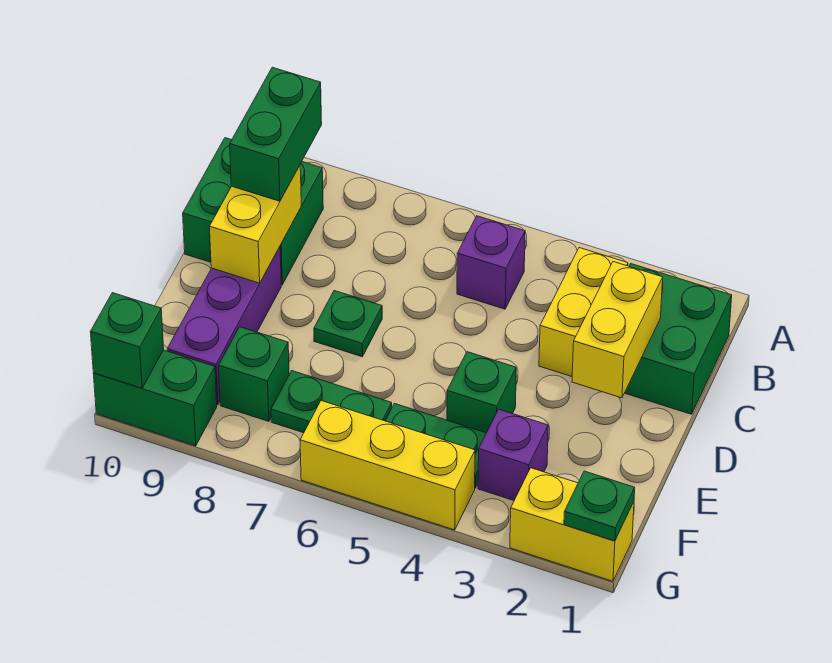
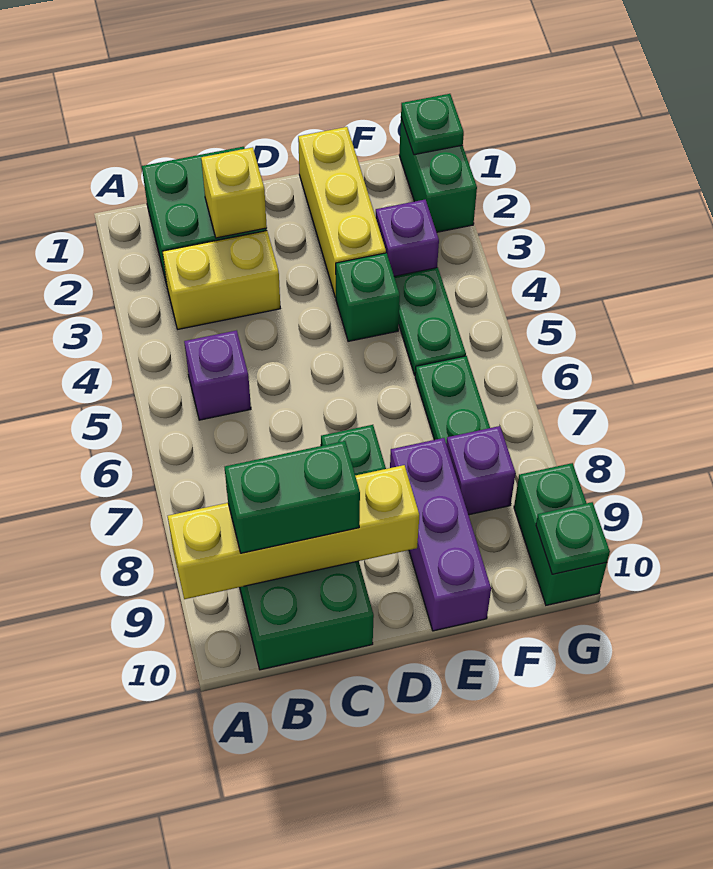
yellow 1x2 brick [572,262,663,398] -> yellow 1x1 brick [201,147,267,238]
yellow 1x2 brick [209,166,301,283] -> yellow 1x4 brick [168,465,419,599]
purple 1x3 brick [167,247,281,405] -> purple 1x3 brick turned to [390,438,491,631]
green 1x1 brick [219,327,289,421] -> purple 1x1 brick [446,426,516,515]
yellow 1x2 brick [510,468,634,581] -> green 1x2 brick [399,118,477,232]
yellow 1x3 brick [300,401,475,530] -> yellow 1x3 brick moved to [298,127,386,297]
green 1x1 brick [90,293,164,388] -> green 1x1 plate [536,502,610,574]

